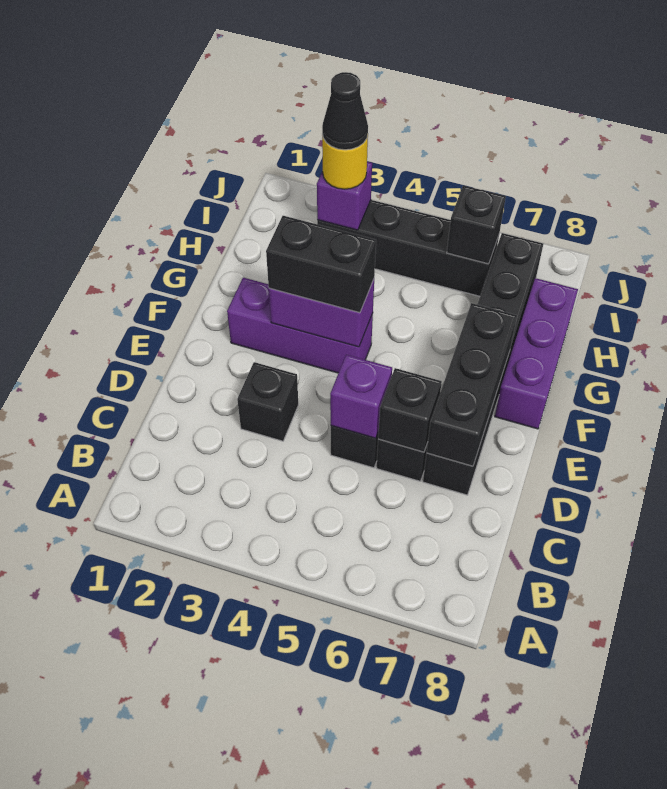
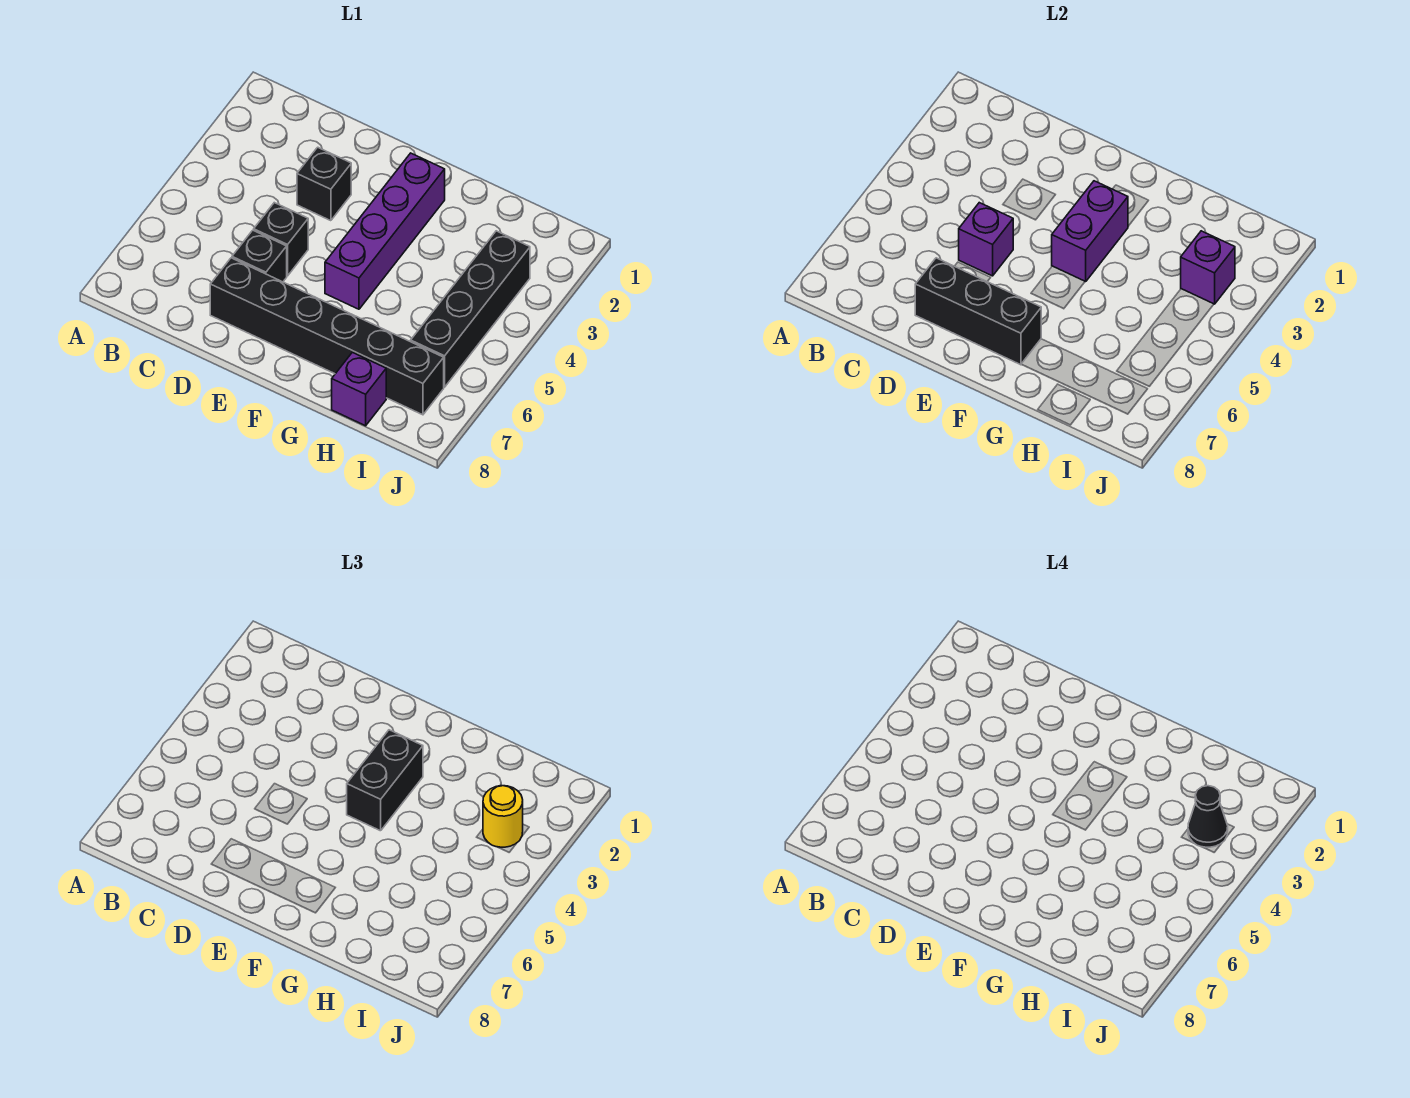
black 1x1 brick [378,368,442,452] -> none
purple 1x3 brick [227,278,373,373] -> purple 1x4 brick [325,153,445,309]
purple 1x3 brick [495,278,578,429] -> purple 1x1 brick [332,352,386,426]
black 1x1 brick [447,185,506,264] -> none

